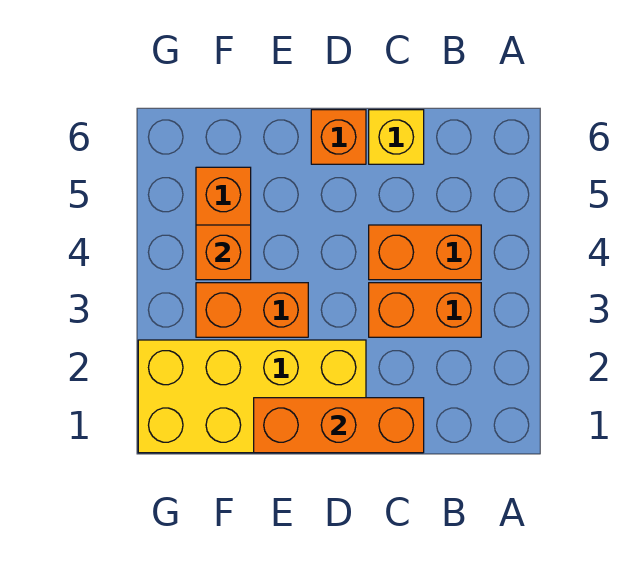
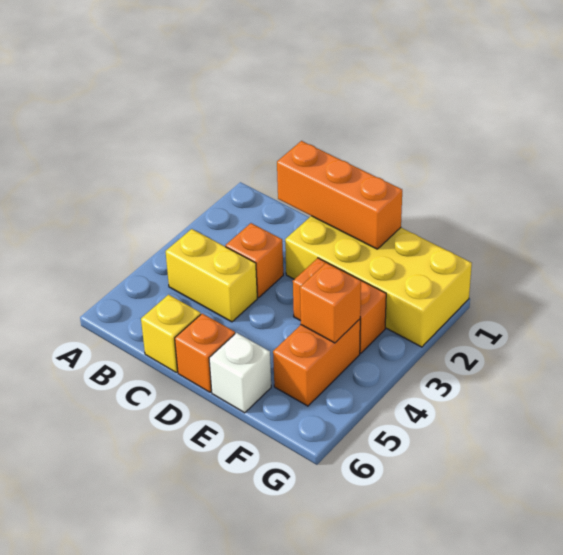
orange 1x2 brick [369,283,481,337] -> orange 1x1 brick [226,223,283,298]
orange 1x2 brick [369,225,481,280] -> yellow 1x2 brick [165,229,257,322]
none -> white 1x1 brick [209,333,271,413]

